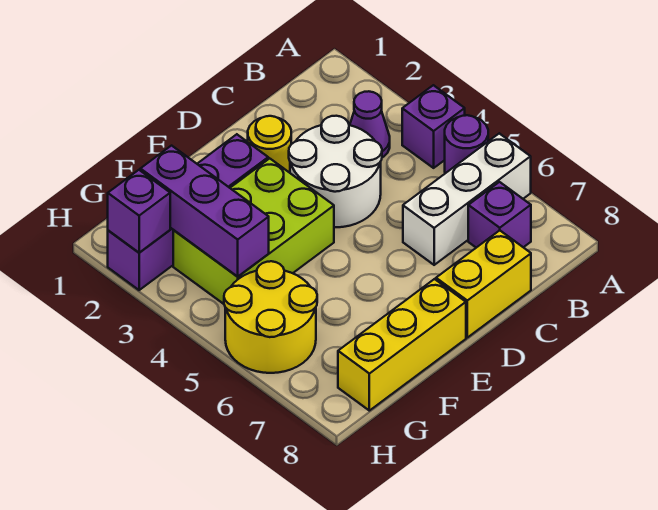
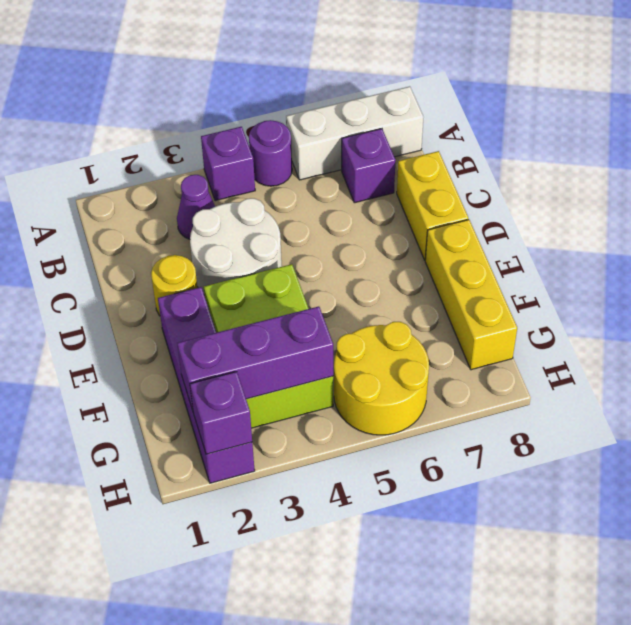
white 1x3 brick [403,133,531,265] -> white 1x3 brick turned to [286,86,424,180]

